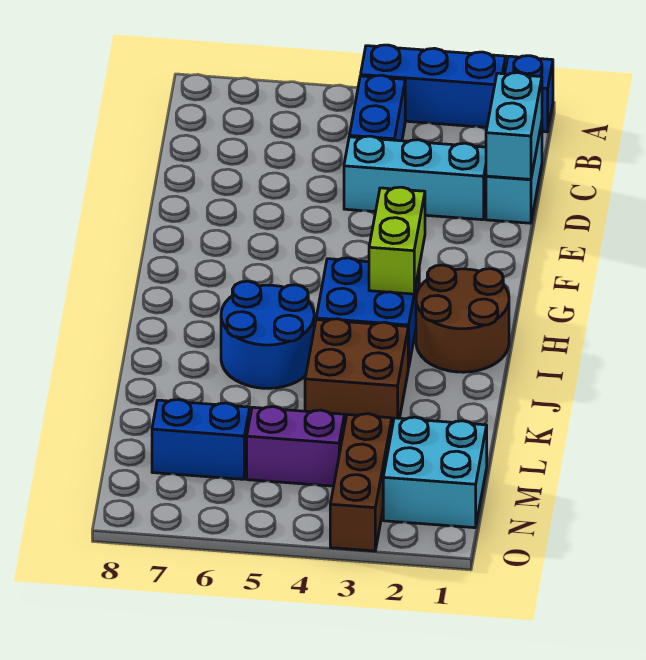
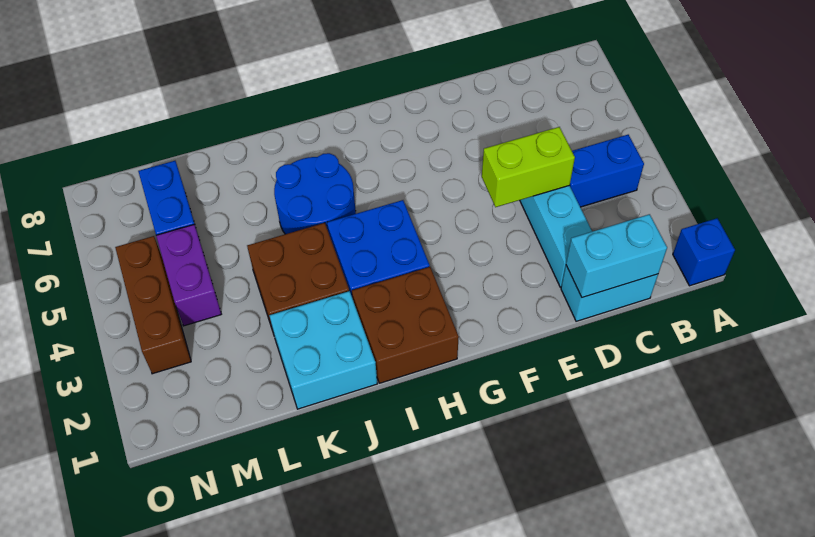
blue 1x3 brick [361,45,506,127] -> none
lime 1x2 brick [369,187,425,294] -> lime 1x2 brick moved to [482,127,575,207]
brown 2x2 round brick [416,265,509,372] -> brown 2x2 brick [352,267,459,383]
cyan 2x2 brick [383,417,487,528] -> cyan 2x2 brick moved to [269,291,377,409]
brown 1x3 brick [330,414,392,551] -> brown 1x3 brick turned to [115,236,191,374]

